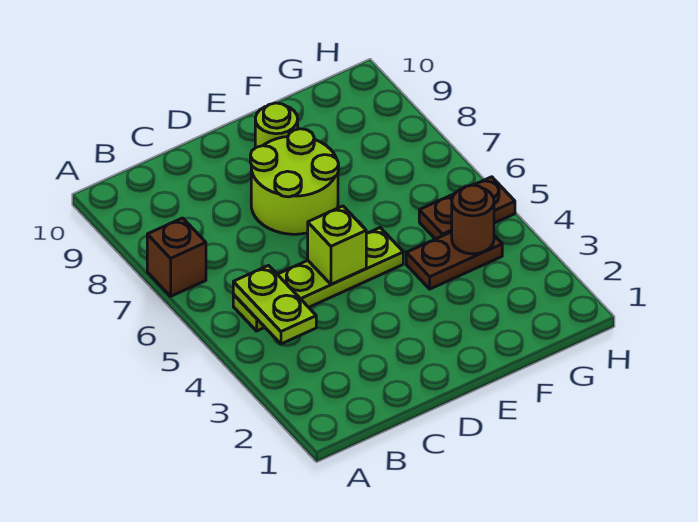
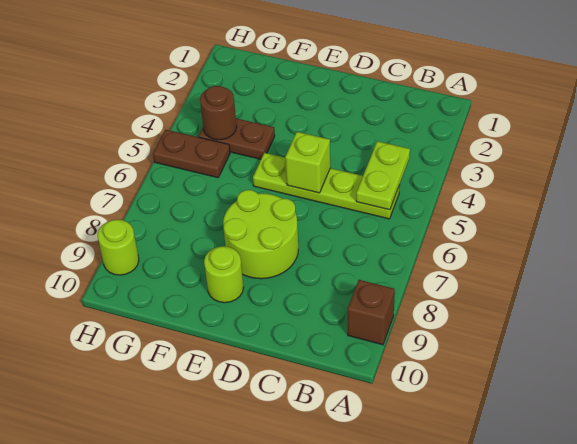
brown 1x1 brick [147,218,206,296] -> brown 1x1 brick moved to [348,280,395,345]
none -> lime 1x1 round brick [98,220,139,275]

